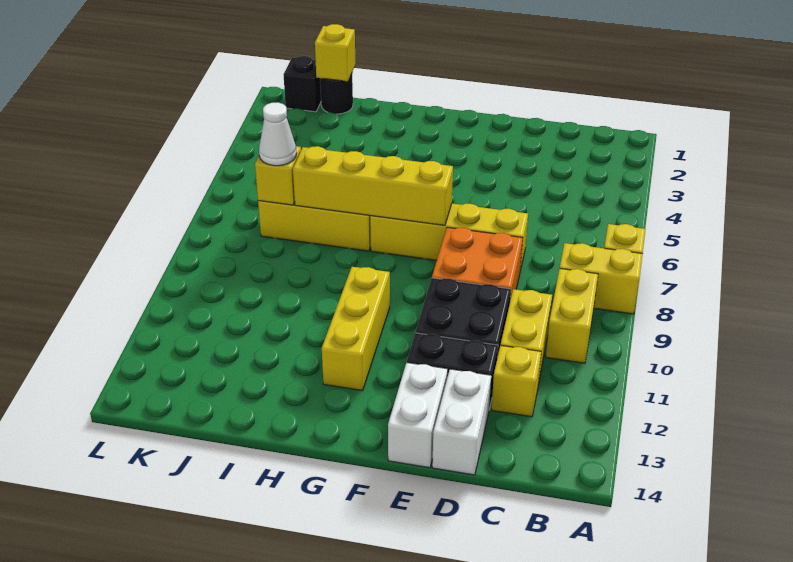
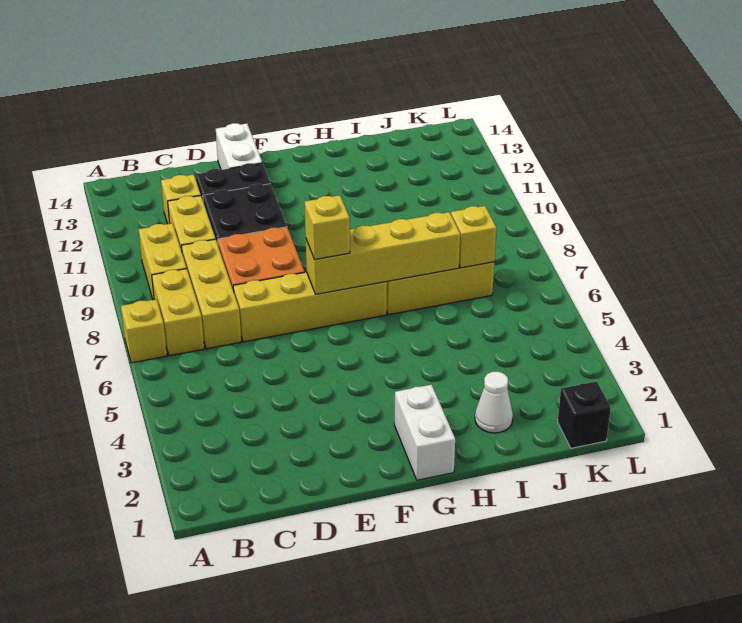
yellow 1x2 brick [560,243,642,314] -> yellow 1x2 brick turned to [152,269,204,356]
white 1x2 brick [432,369,491,475] -> white 1x2 brick moved to [394,385,455,480]
yellow 1x3 brick [322,267,390,391] -> yellow 1x3 brick moved to [181,239,241,349]
black 1x1 round brick [320,74,353,114] -> none
yellow 1x1 brick [315,24,356,81] -> yellow 1x1 brick moved to [304,195,350,260]
white 1x1 cone [259,102,297,166] -> white 1x1 cone moved to [475,372,513,433]

